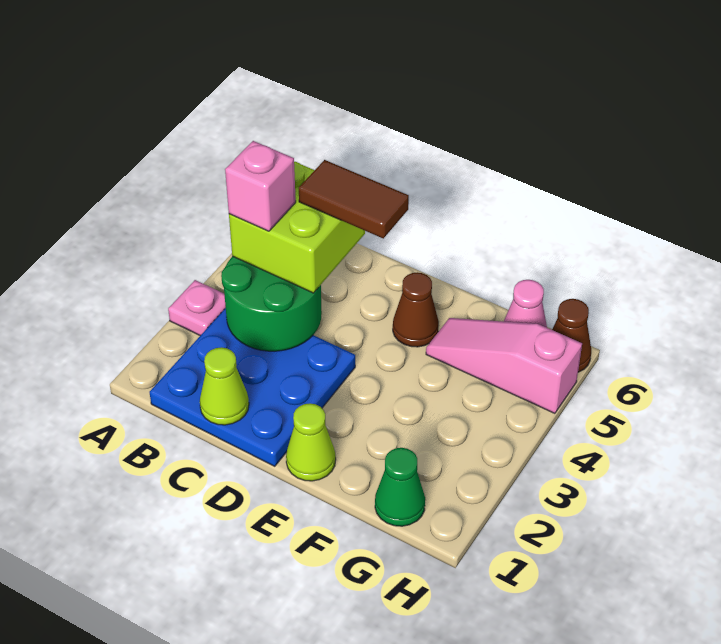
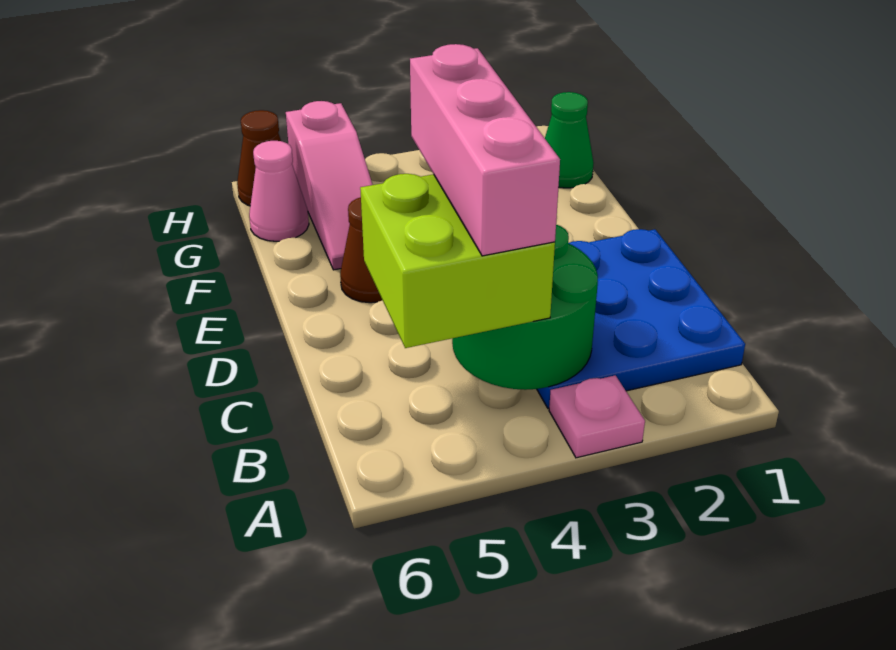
pink 1x1 brick [225,141,296,231] -> pink 1x3 brick [410,44,560,256]
lime 1x1 cone [200,347,249,425] -> none
brown 1x2 tile [299,160,409,238] -> none
lime 1x1 cone [286,403,336,481] -> none

